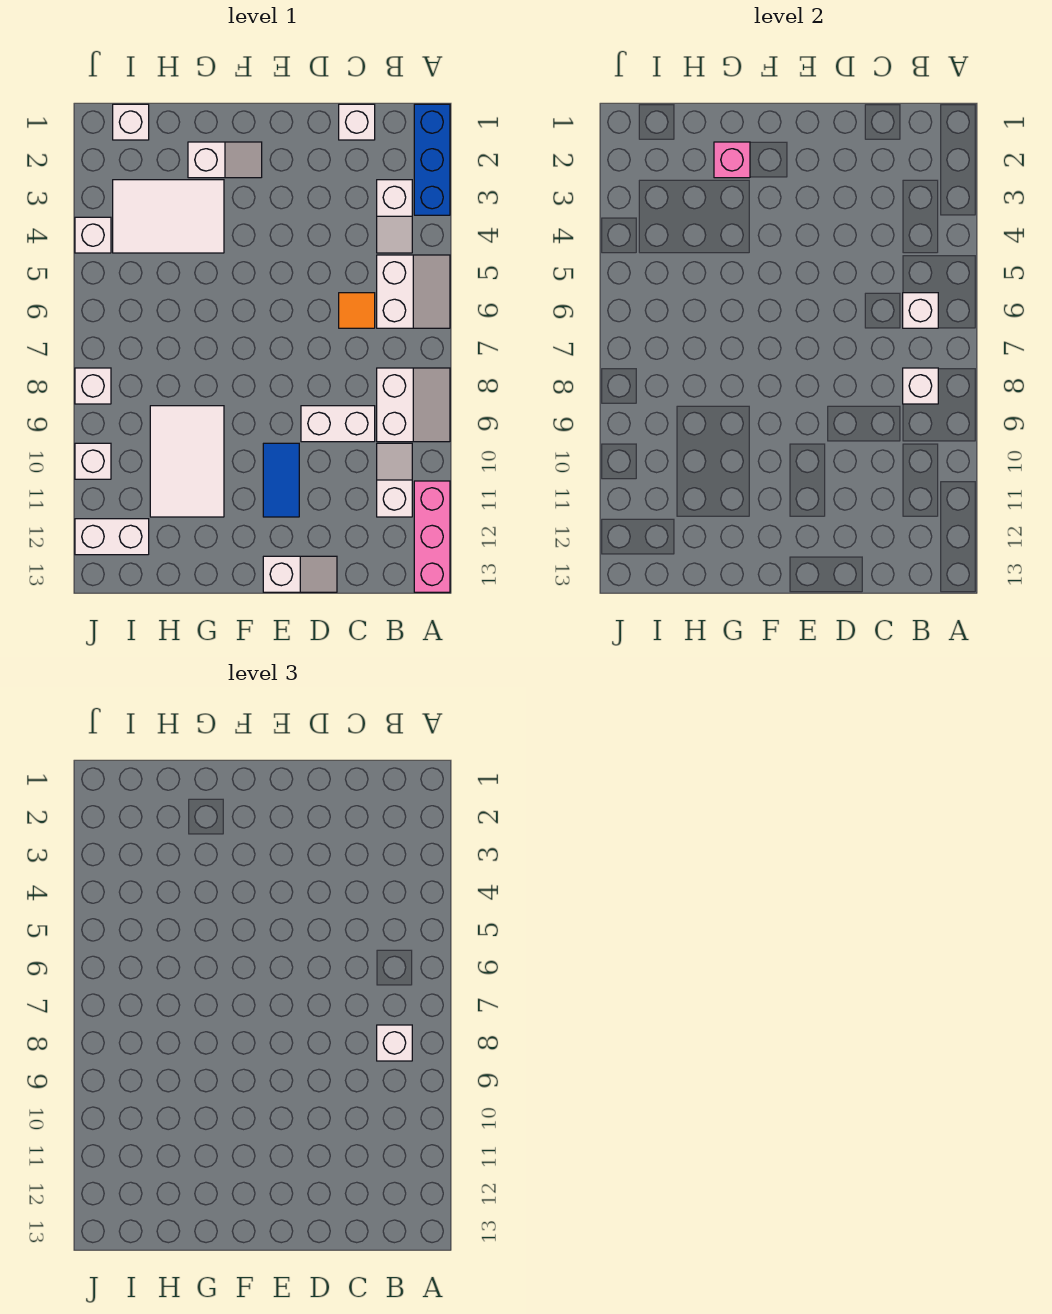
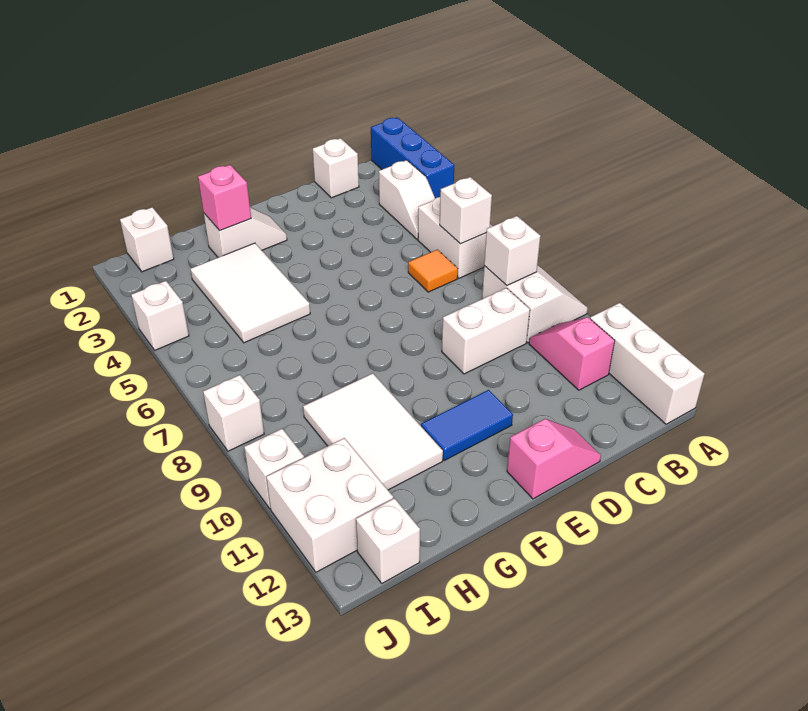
pink 1x3 brick [414,481,450,592] -> white 1x3 brick [590,303,704,424]
white 1x1 brick [377,1025,412,1061] -> white 1x1 brick moved to [356,498,420,583]
white 1x2 slope [377,443,412,517] -> pink 1x2 slope [529,317,615,390]
white 1x2 slope [263,556,337,592] -> pink 1x2 slope [507,419,601,499]
blue 1x2 tile [263,443,299,517] -> blue 1x2 tile turned to [421,390,513,460]
white 2x3 tile [113,180,224,253] -> white 2x3 tile turned to [191,243,310,343]
white 1x2 brick [75,519,149,555] -> white 2x2 brick [266,438,393,572]

